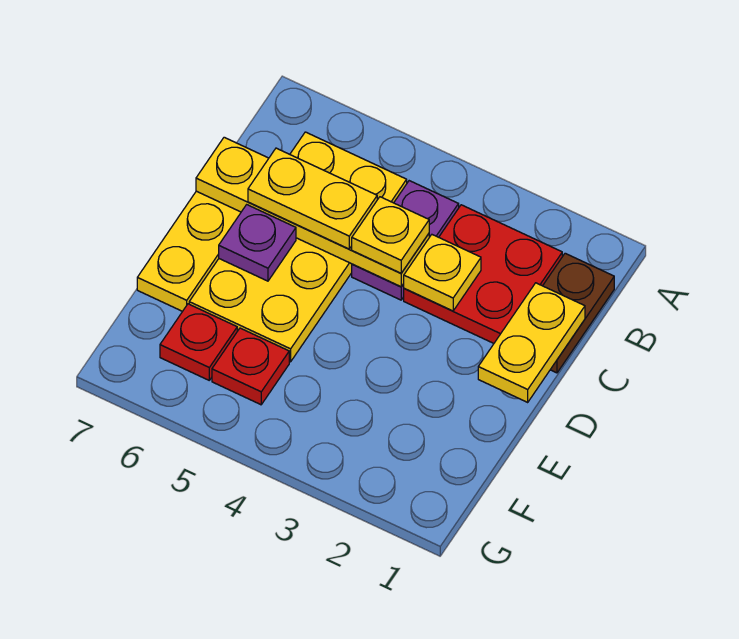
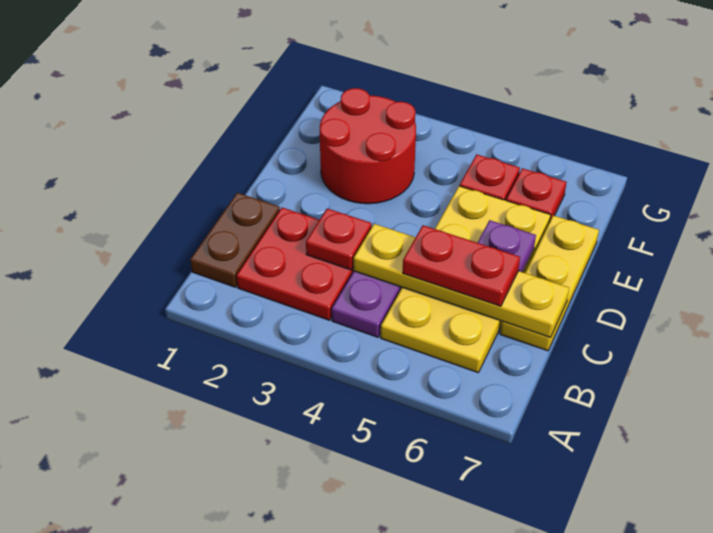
yellow 1x2 plate [478,283,585,402] -> none
yellow 1x1 plate [404,235,481,311] -> red 1x1 plate [306,209,372,270]
yellow 1x1 plate [352,197,429,273] -> none
yellow 1x2 plate [248,148,377,249] -> red 1x2 plate [403,225,520,306]
none -> red 2x2 round brick [320,88,416,204]

